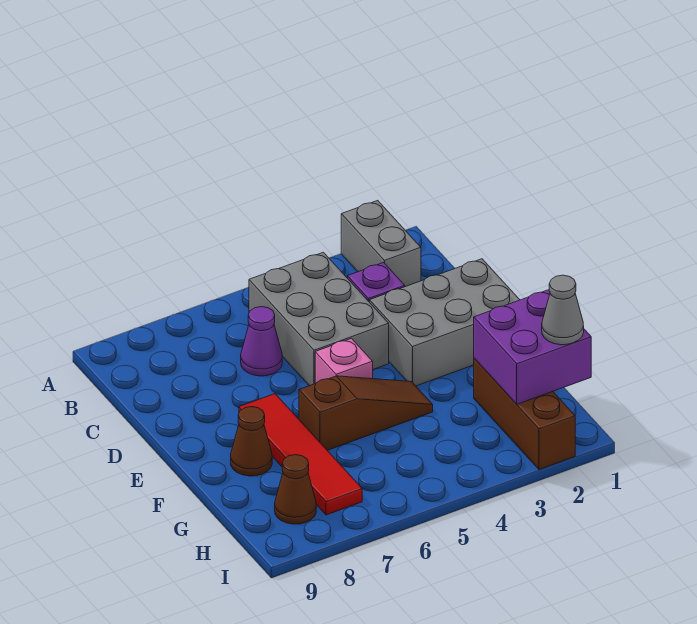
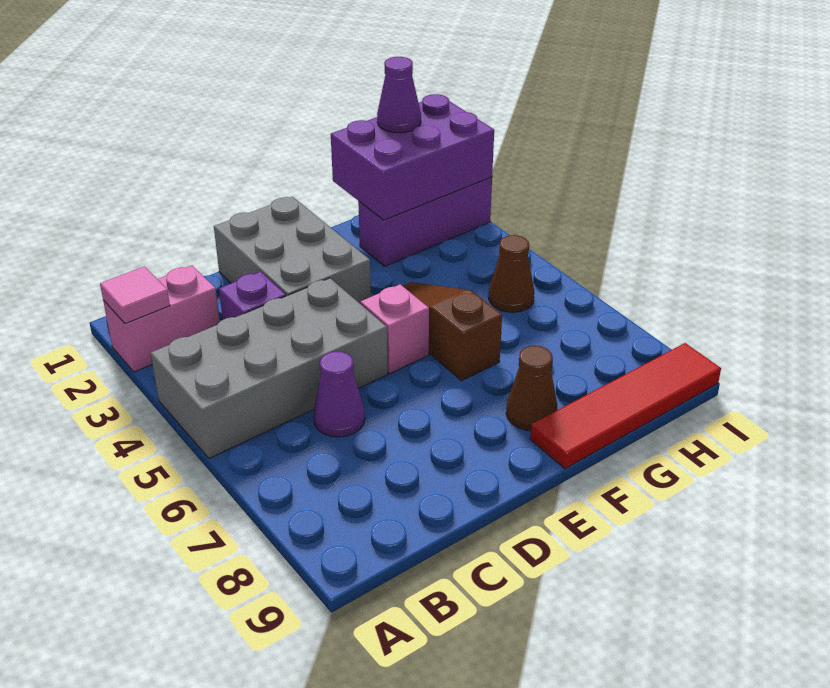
grey 1x2 brick [341,200,421,287] -> pink 1x2 brick [103,266,220,372]
none -> pink 1x1 tile [100,266,170,324]
grey 2x3 brick [249,252,389,386] -> grey 2x4 brick [151,278,388,458]
red 1x4 tile [239,394,362,515] -> red 1x4 tile moved to [530,343,721,469]
purple 2x2 brick [474,290,591,404] -> purple 2x3 brick [331,94,494,220]
brown 1x3 brick [474,358,575,469] -> purple 1x3 brick [358,177,492,266]
grey 1x1 cone [542,275,584,345] -> purple 1x1 cone [377,57,421,133]
brown 1x1 cone [275,455,316,524] -> brown 1x1 cone moved to [489,235,534,312]

